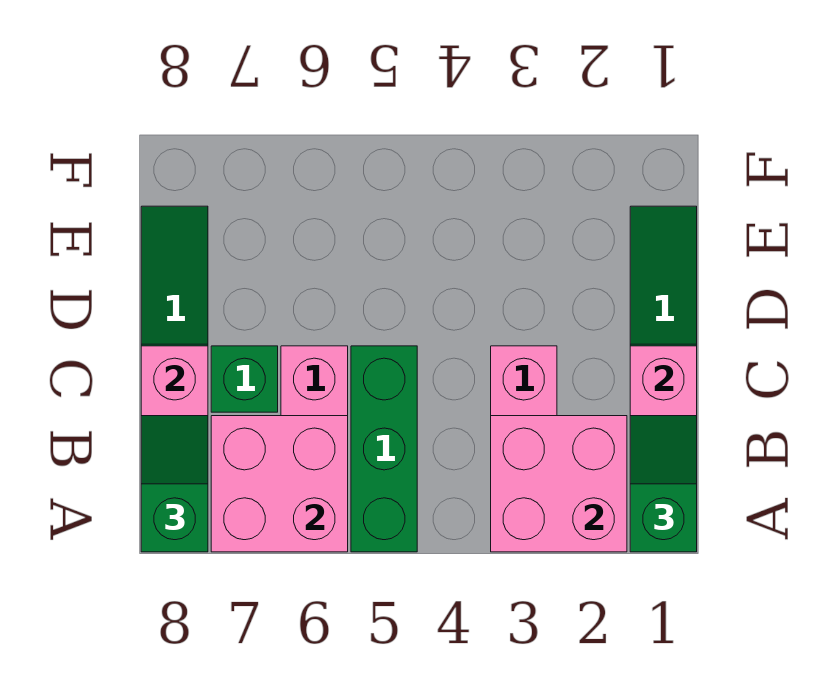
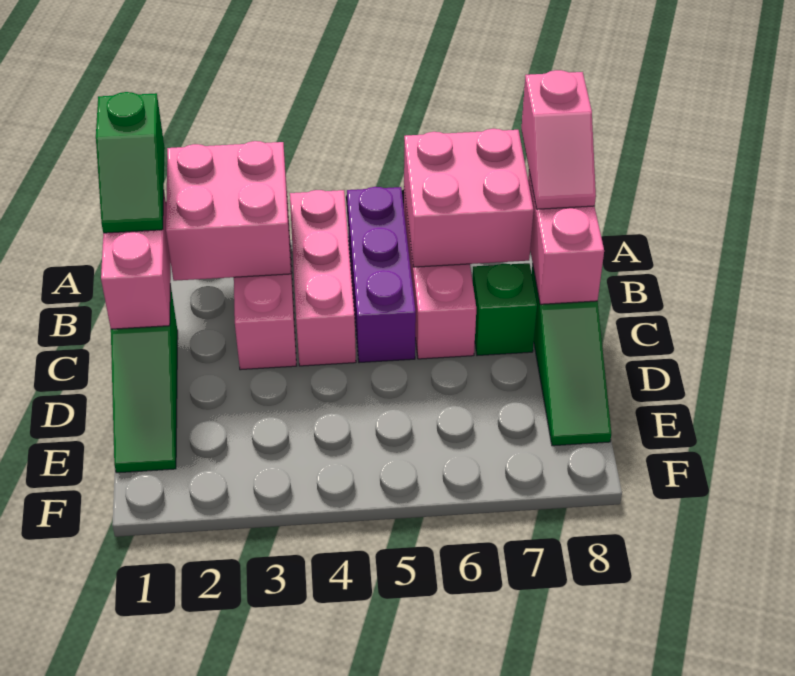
none -> pink 1x3 brick [290,190,356,366]
green 1x3 brick [351,346,417,552] -> purple 1x3 brick [347,187,416,363]
green 1x2 slope [141,416,208,552] -> pink 1x2 slope [522,70,596,209]

